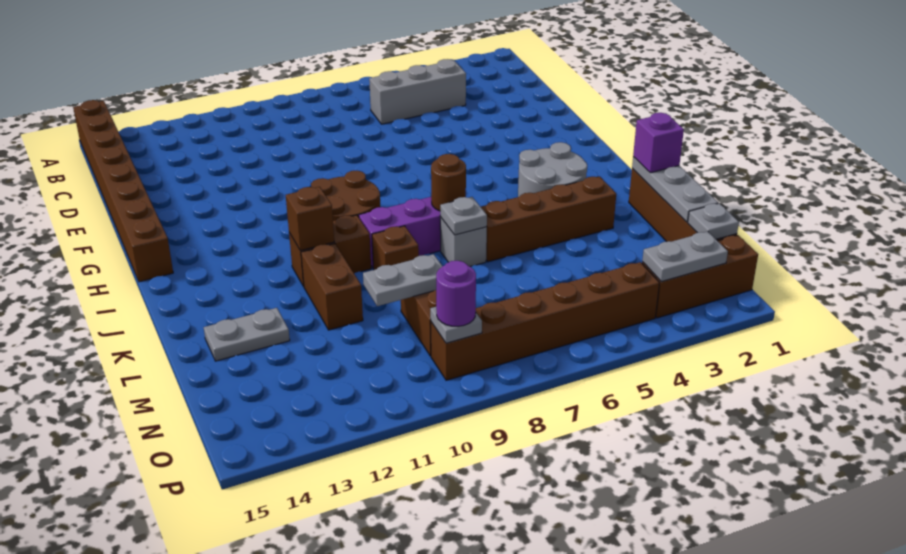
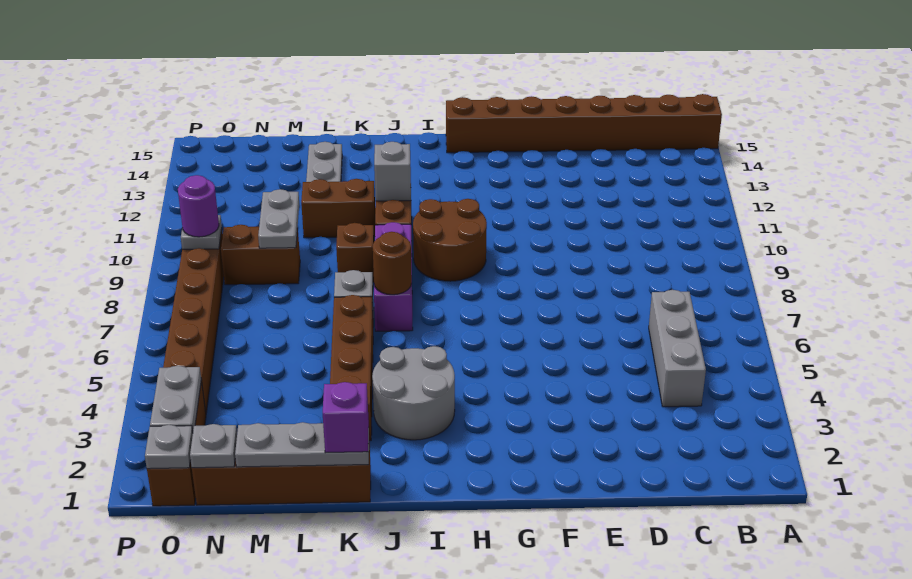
brown 1x1 brick [286,187,334,251] -> grey 1x1 brick [374,142,411,201]
grey 1x1 plate [440,197,487,235] -> grey 1x1 plate moved to [145,425,193,469]

